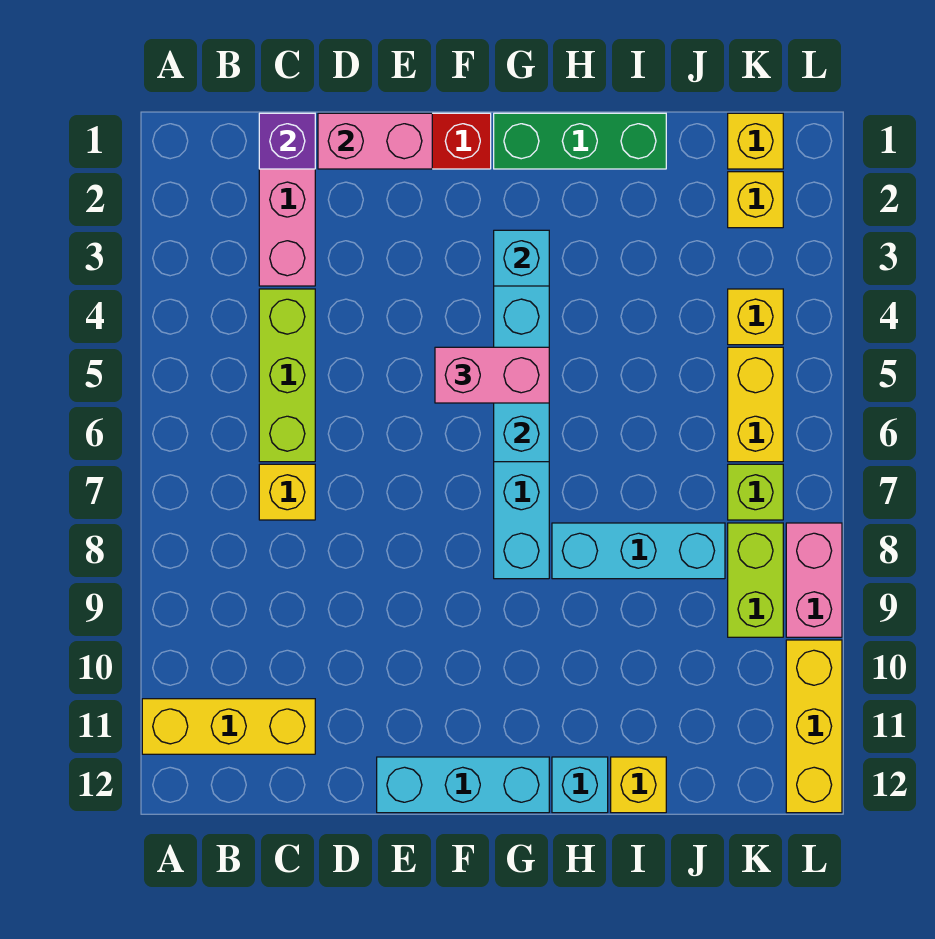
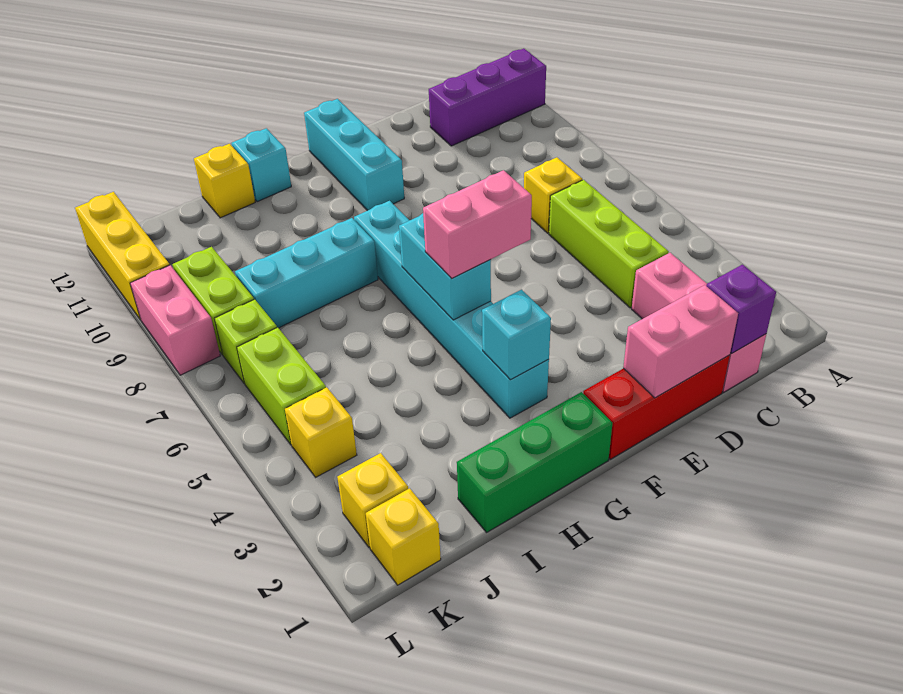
yellow 1x3 brick [142,699,315,754] -> purple 1x3 brick [429,49,546,146]
cyan 1x3 brick [377,757,549,813] -> cyan 1x3 brick turned to [304,99,404,211]
yellow 1x2 brick [728,347,783,462] -> lime 1x2 brick [237,327,326,445]

